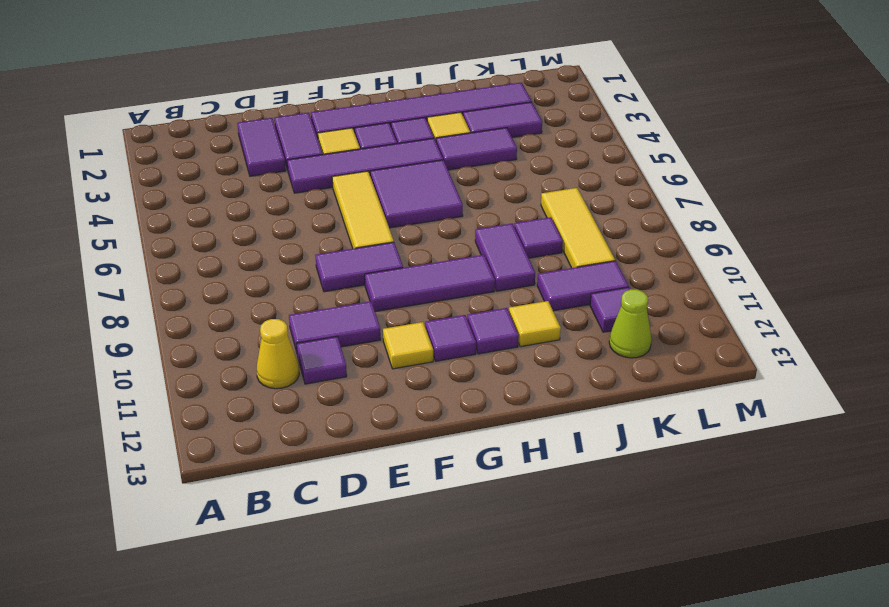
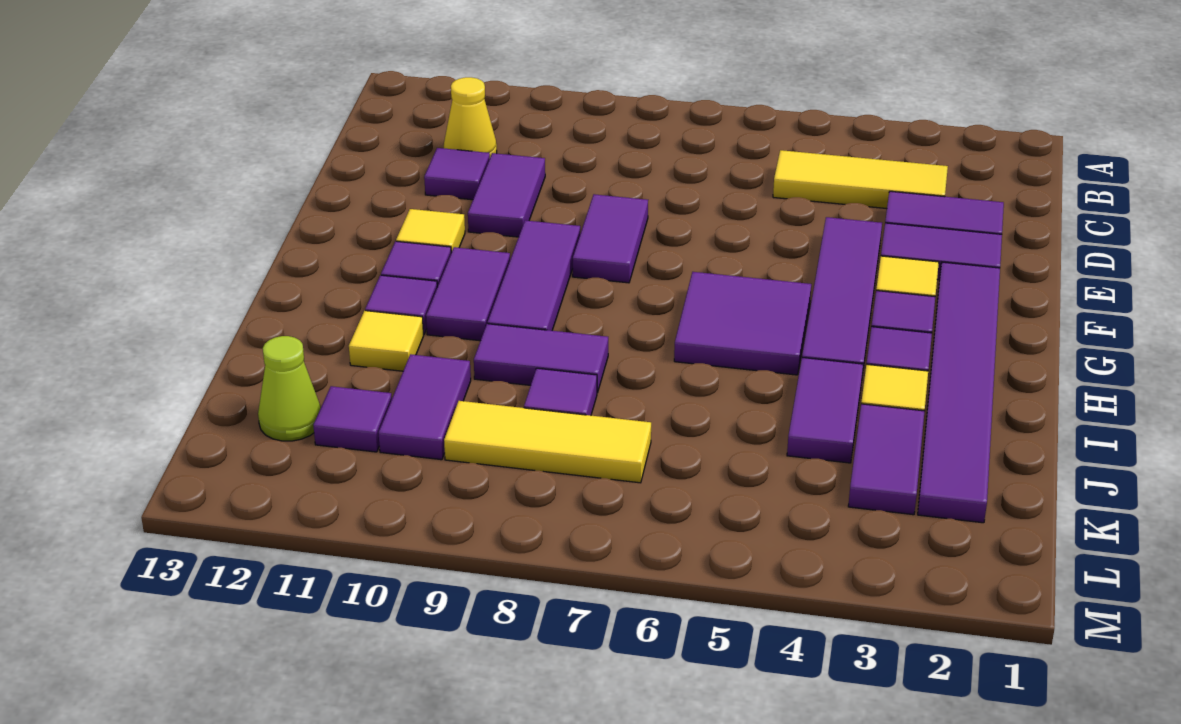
yellow 1x3 tile [332,171,394,249] -> yellow 1x3 tile moved to [773,150,948,209]
none -> purple 1x2 tile [426,247,510,341]

